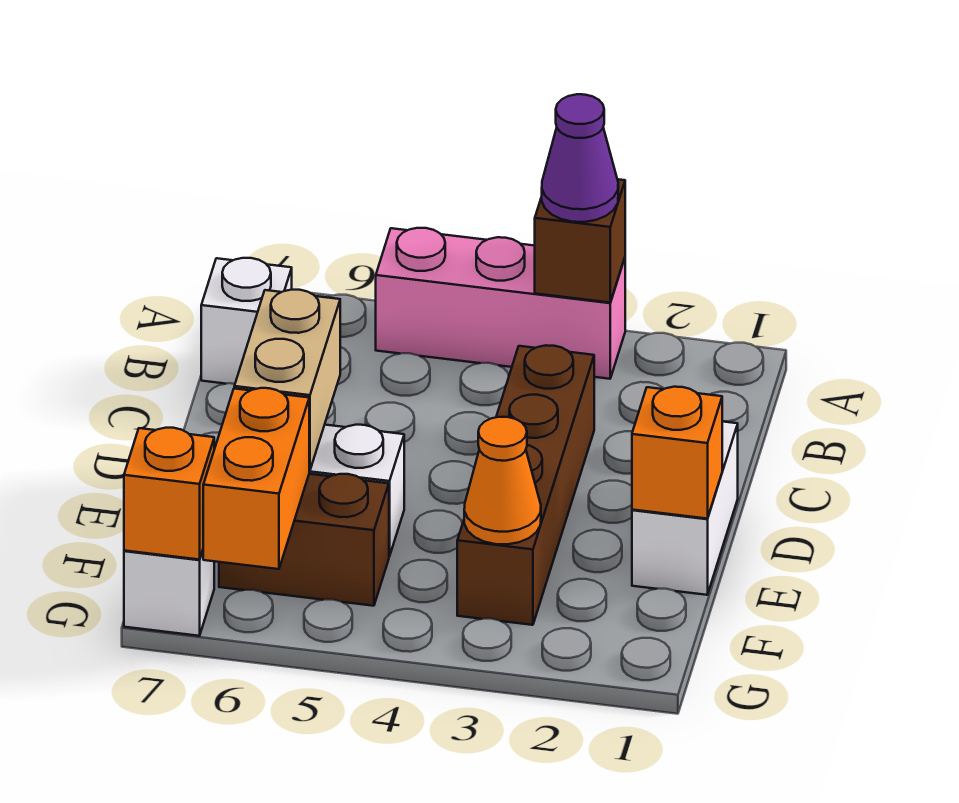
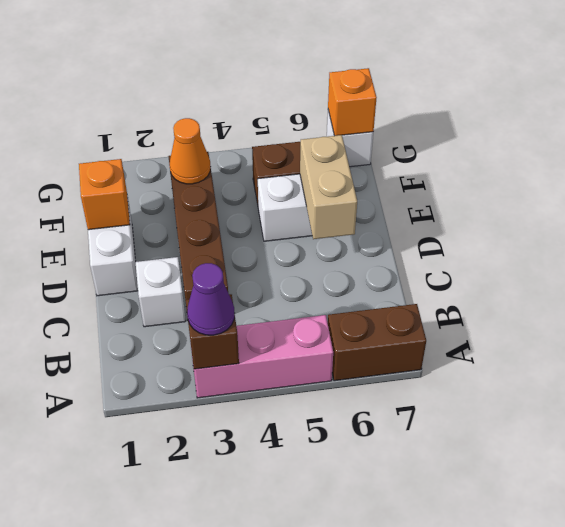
none -> brown 1x2 brick [328,304,426,381]
white 1x1 brick [201,258,292,384] -> white 1x1 brick moved to [136,257,186,327]
orange 1x2 brick [203,388,309,569] -> none

